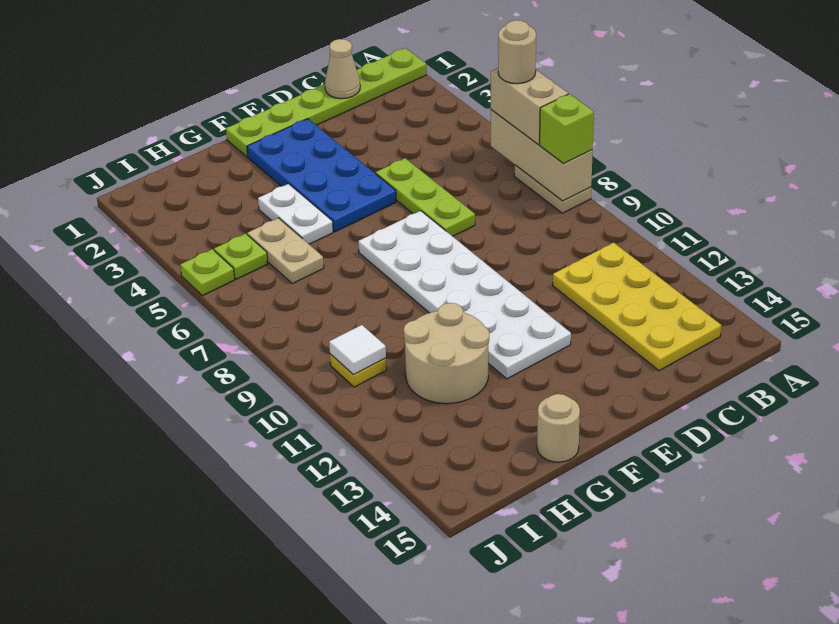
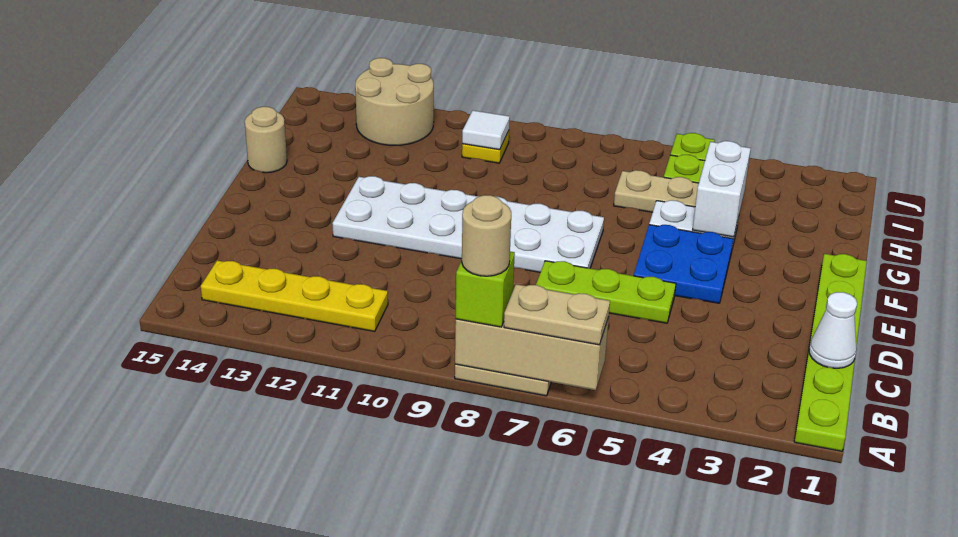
tan 1x2 brick [491,68,568,145] -> tan 1x2 plate [504,284,610,345]
tan 1x1 round brick [498,20,536,84] -> tan 1x1 round brick moved to [462,195,511,276]
yellow 2x4 plate [553,243,721,371] -> yellow 1x4 plate [201,260,388,331]
tan 1x1 cone [325,39,360,99] -> white 1x1 cone [809,292,857,368]
blue 2x4 plate [247,119,396,232] -> blue 2x2 plate [634,225,733,303]
none -> white 1x2 brick [693,141,751,237]
tan 2x2 round brick [404,303,489,404] -> tan 2x2 round brick moved to [355,58,434,145]

